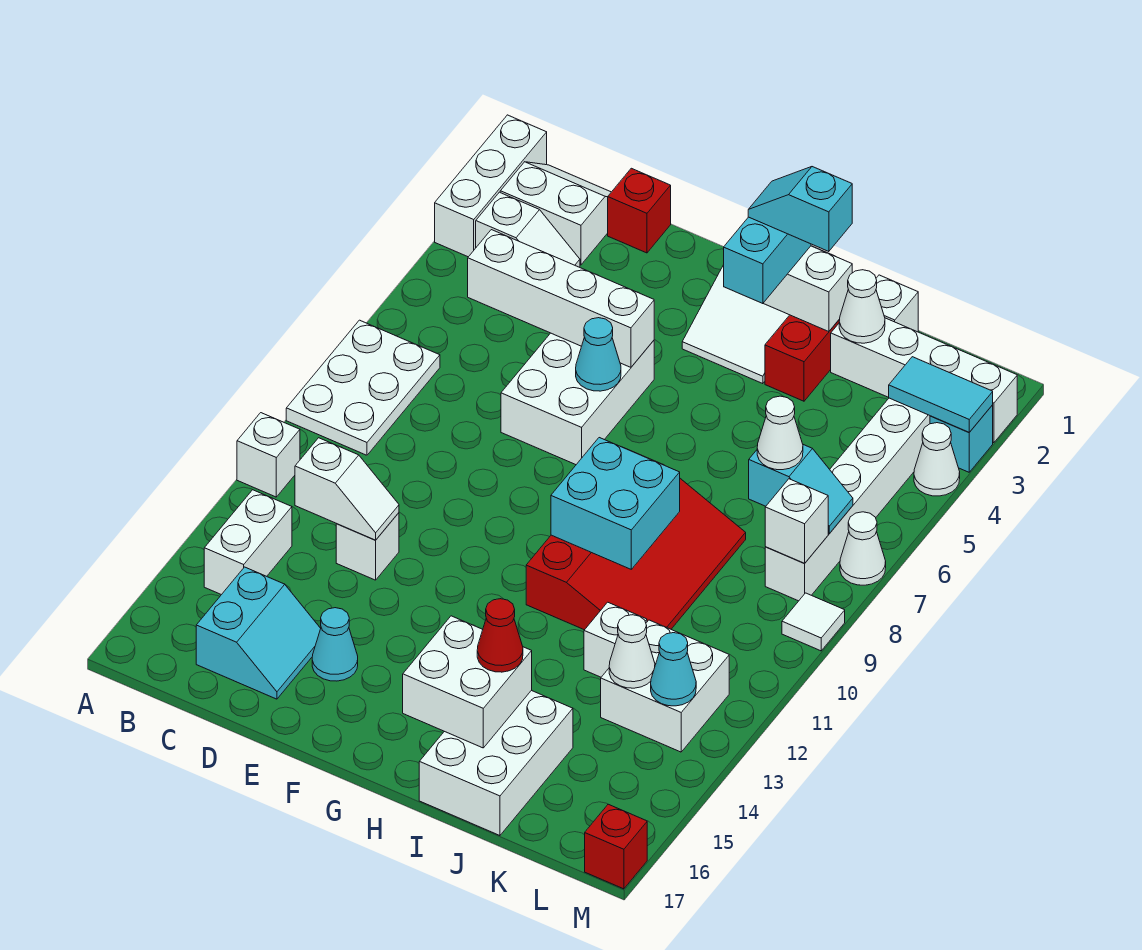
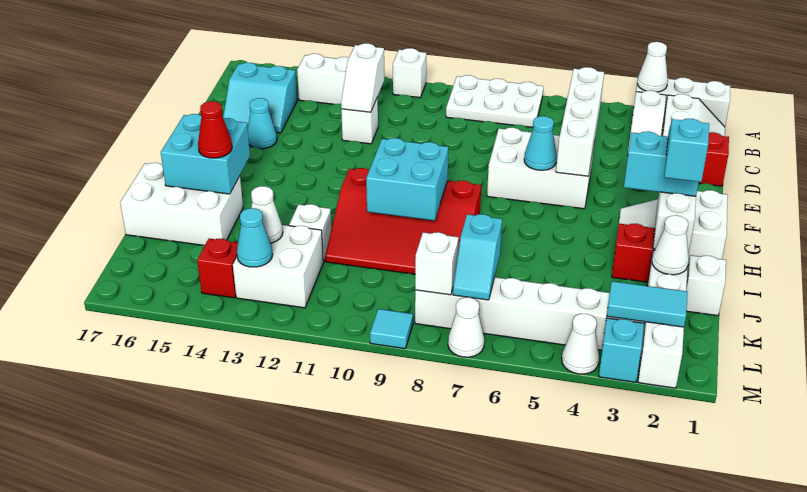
white 2x2 brick [403,616,532,748] -> cyan 2x2 brick [161,114,250,194]
white 1x1 cone [757,396,803,470] -> white 1x1 cone moved to [637,42,668,92]
cyan 1x2 tile [889,357,993,432] -> cyan 1x2 tile turned to [607,281,688,327]
white 1x1 tile [782,593,845,651] -> cyan 1x1 tile [370,309,413,349]
red 1x1 brick [585,804,647,889] -> red 1x1 brick moved to [197,239,238,298]

